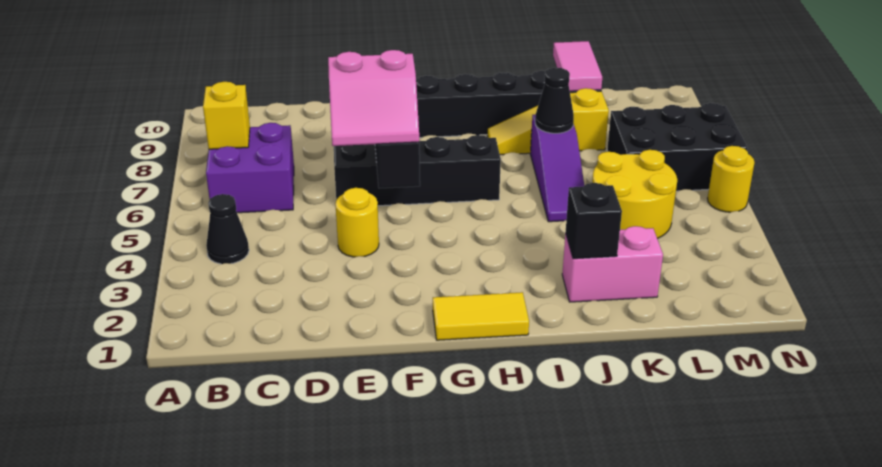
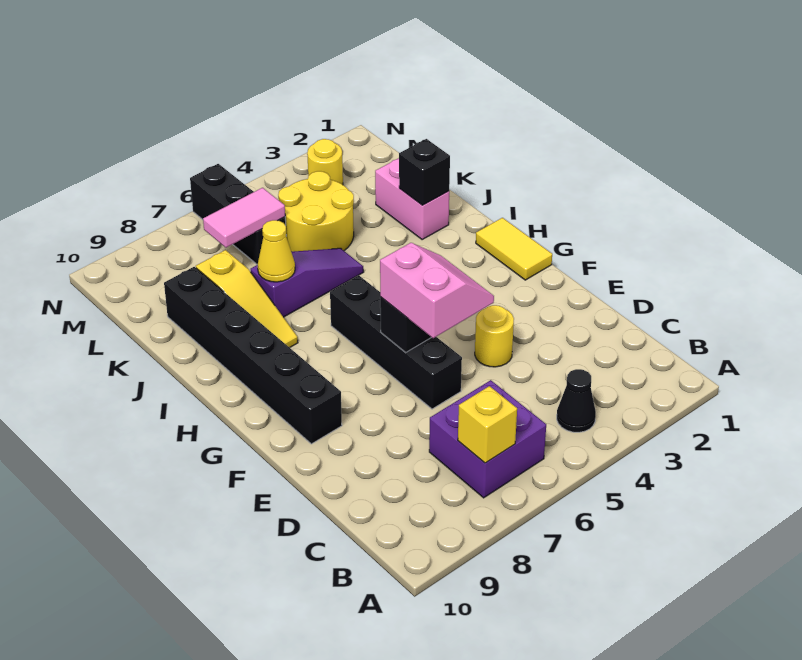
black 1x1 cone [535,68,574,133] -> yellow 1x1 cone [258,220,295,282]
pink 1x2 tile [553,41,602,91] -> pink 1x2 tile moved to [203,188,285,248]
black 2x3 brick [607,103,747,191] -> black 1x3 brick [190,164,286,265]
yellow 1x1 round brick [708,146,755,212] -> yellow 1x1 round brick moved to [307,139,343,185]

